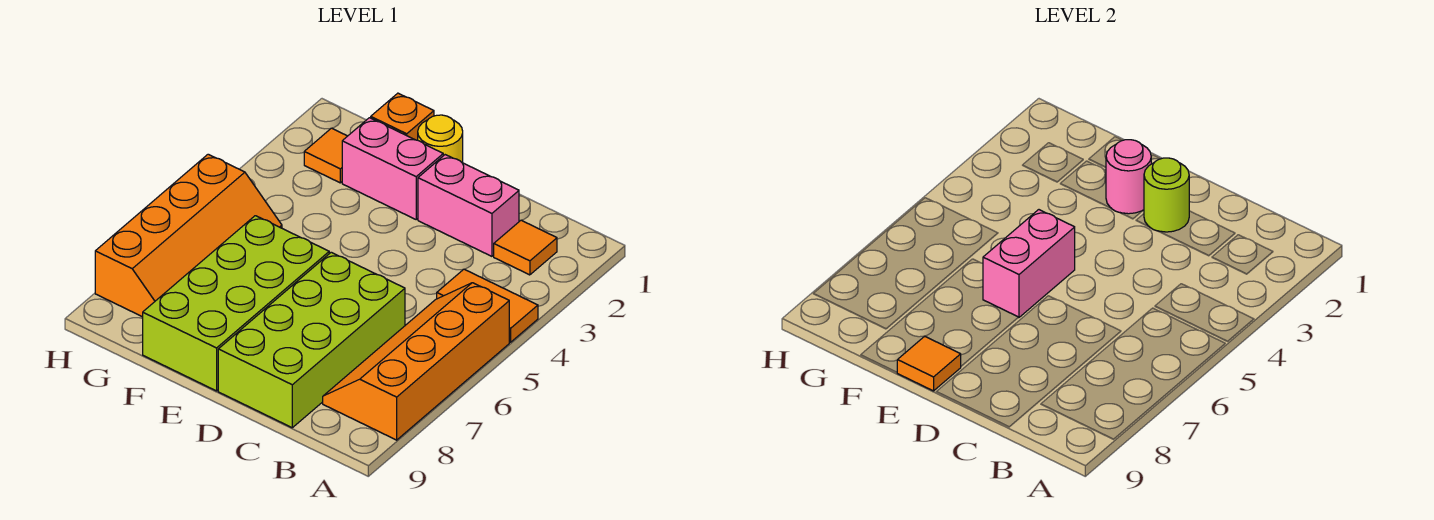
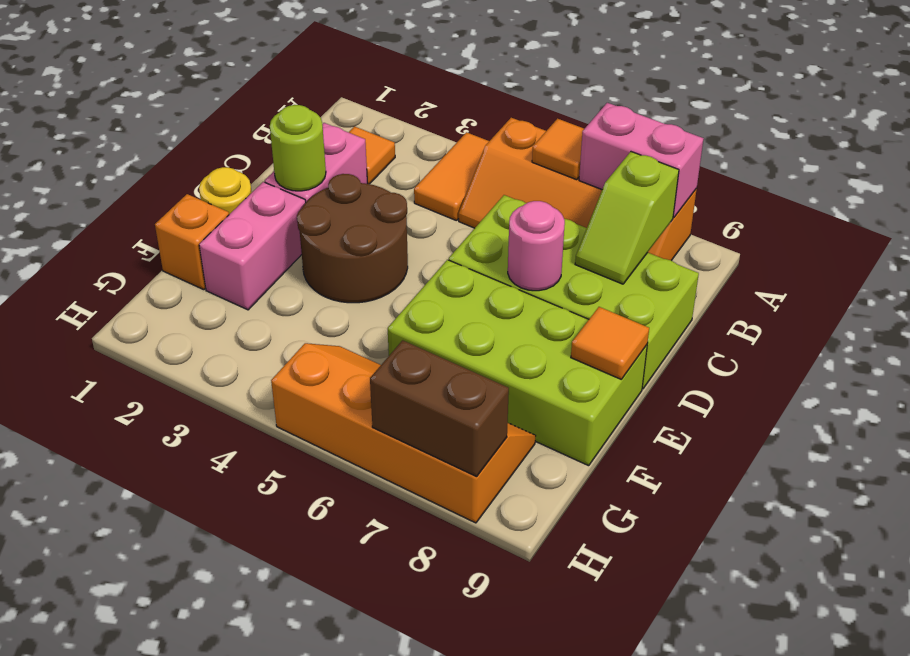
none -> lime 1x2 slope [575,152,679,284]
none -> brown 2x2 round brick [297,174,408,303]
pink 1x1 round brick [1106,140,1151,214] -> pink 1x1 round brick moved to [508,201,565,291]
pink 1x2 brick [983,210,1075,317] -> pink 1x2 brick moved to [579,103,704,218]
orange 1x1 tile [304,128,347,183] -> orange 1x1 tile moved to [532,119,584,180]
none -> brown 1x2 brick [370,340,509,477]

